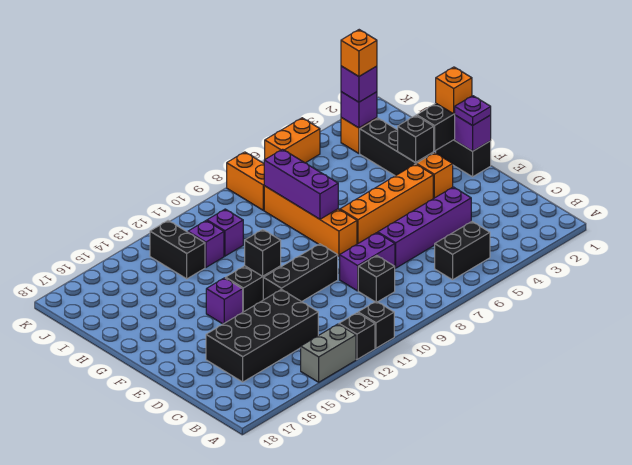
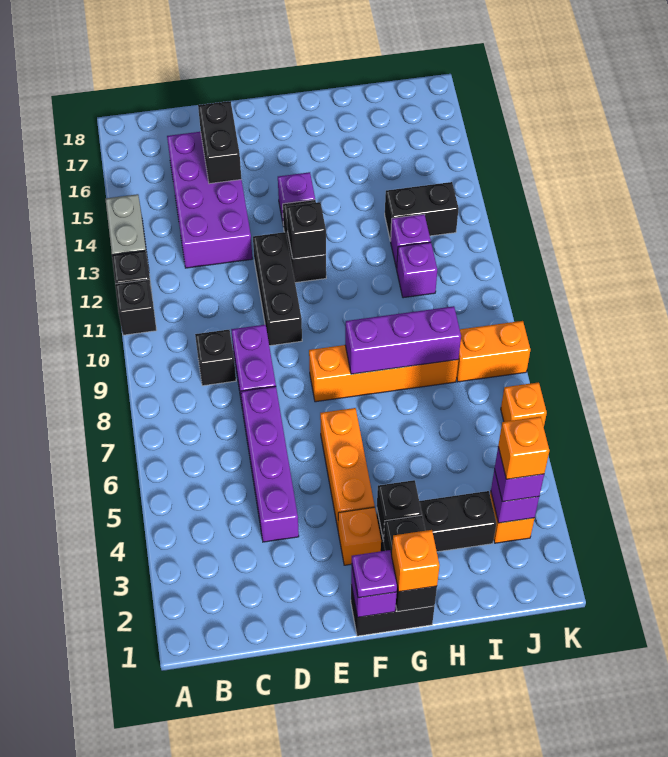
black 1x2 brick [435,221,490,280] -> black 1x2 brick moved to [198,101,241,184]
black 2x4 brick [206,289,318,382] -> purple 2x4 brick [167,132,252,268]
orange 1x4 brick [340,164,433,244] -> orange 1x3 brick [320,408,375,528]
orange 1x2 brick [265,118,320,163] -> orange 1x1 brick [501,382,547,427]

